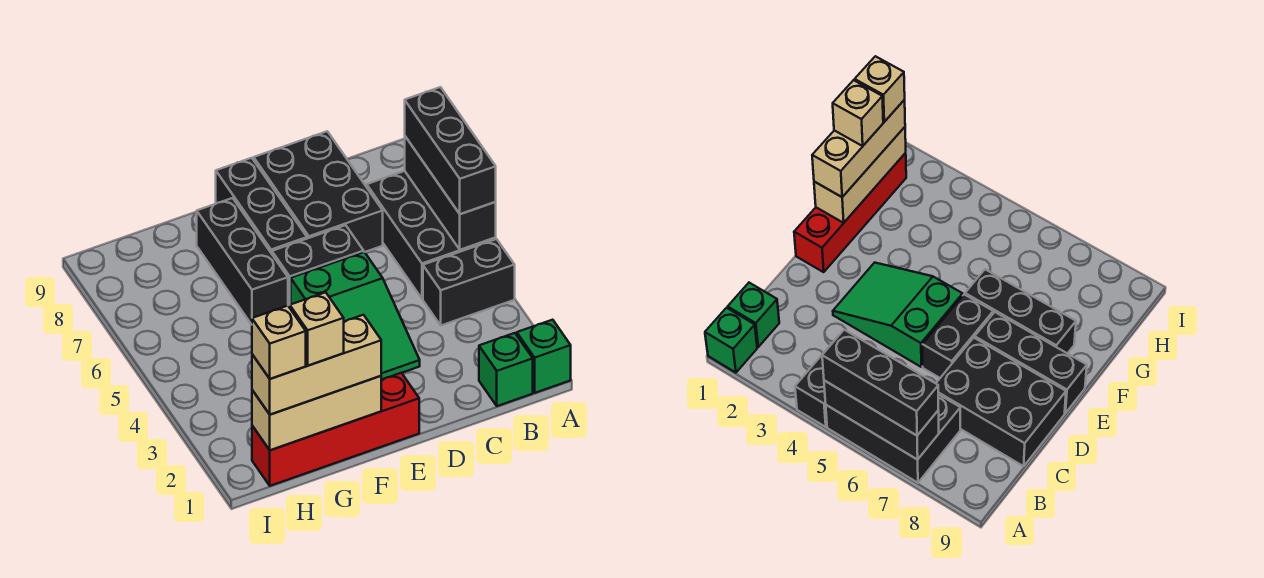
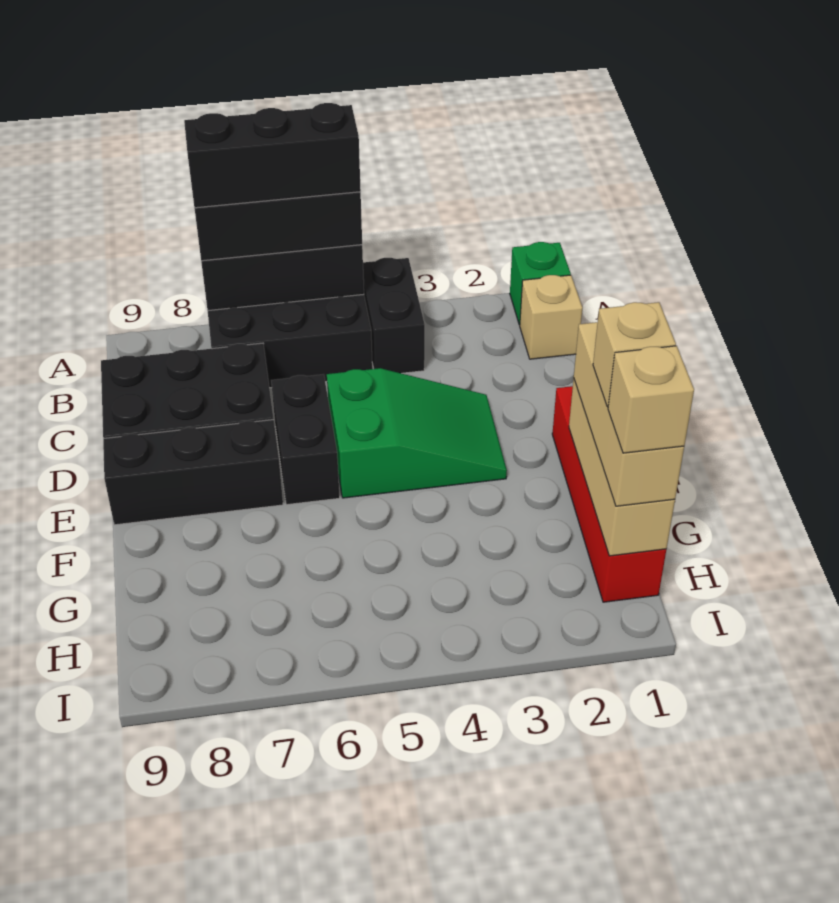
green 1x1 brick [479,333,533,406] -> tan 1x1 brick [520,275,582,359]
black 1x3 brick [197,198,288,325] -> black 1x3 brick moved to [184,103,361,208]

